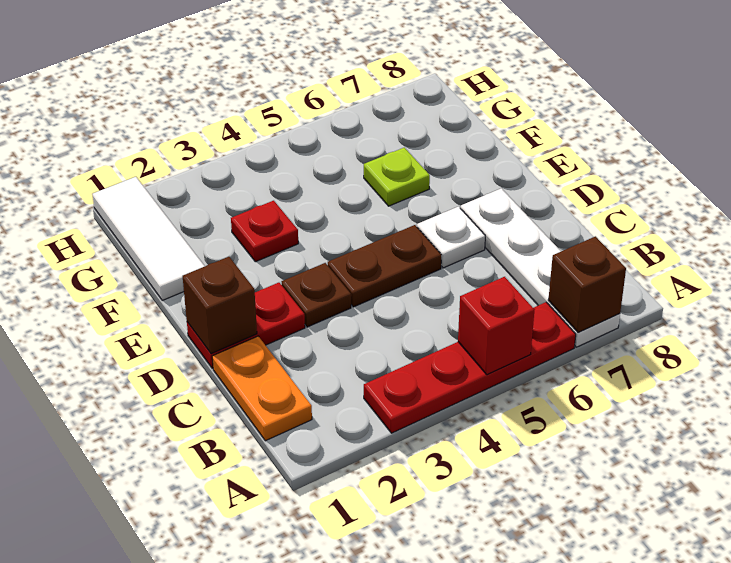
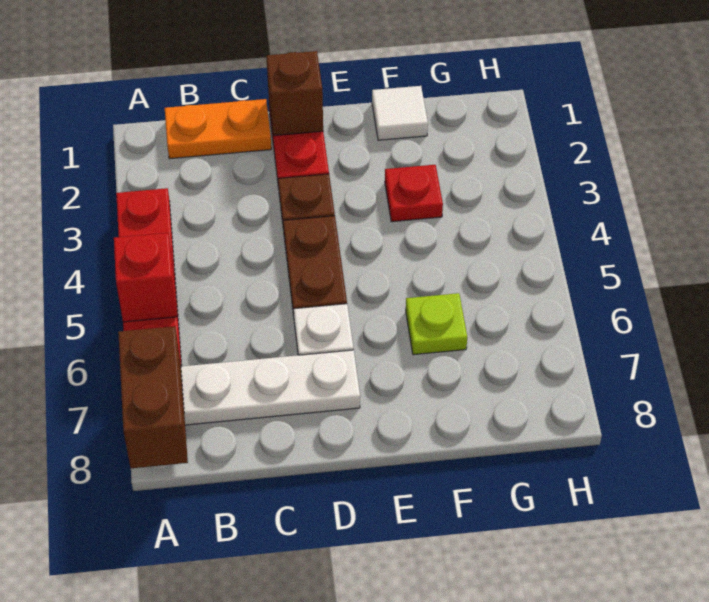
brown 1x1 brick [548,236,626,332] -> brown 1x2 brick [118,326,188,468]
white 1x3 tile [92,177,205,300] -> white 1x1 tile [372,86,428,140]

